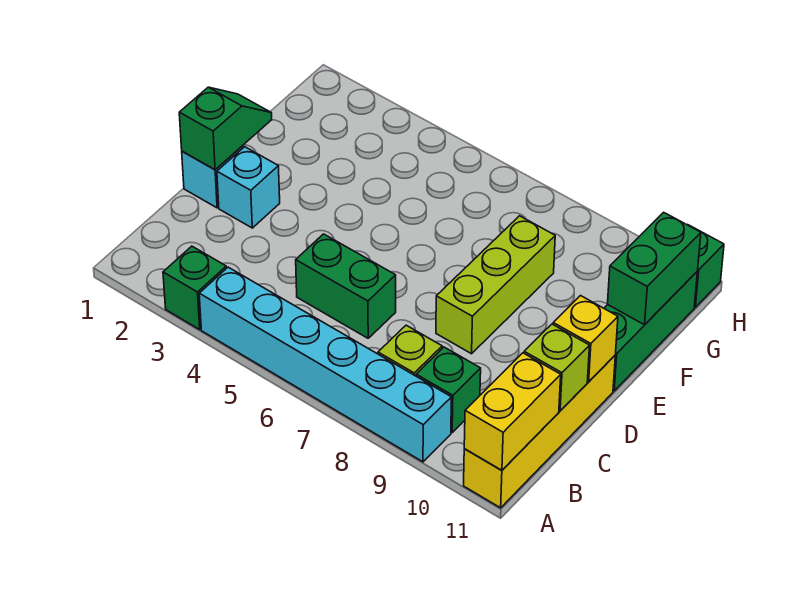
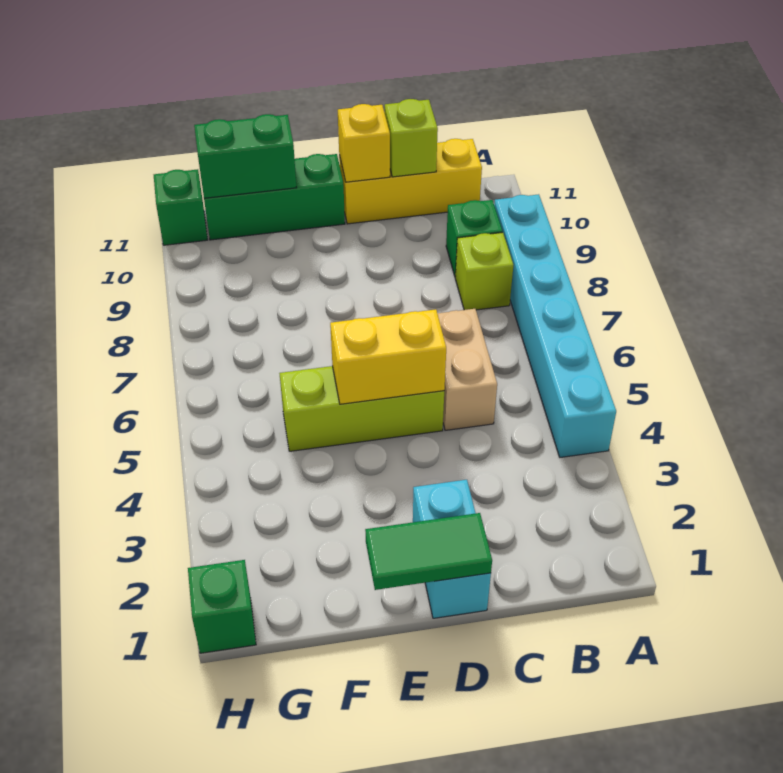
green 1x1 brick [163,246,226,329] -> green 1x1 brick moved to [188,560,256,653]
yellow 1x4 brick [464,356,615,508] -> yellow 1x3 brick [339,139,482,224]
yellow 1x2 brick [464,353,561,470] -> yellow 1x2 brick moved to [330,309,446,404]
green 1x2 brick [296,234,396,338] -> tan 1x2 brick [437,309,497,430]
green 1x2 slope [179,87,272,170] -> green 1x2 tile [365,513,492,590]
lime 1x3 brick [436,216,555,354] -> lime 1x3 brick moved to [279,366,444,451]

